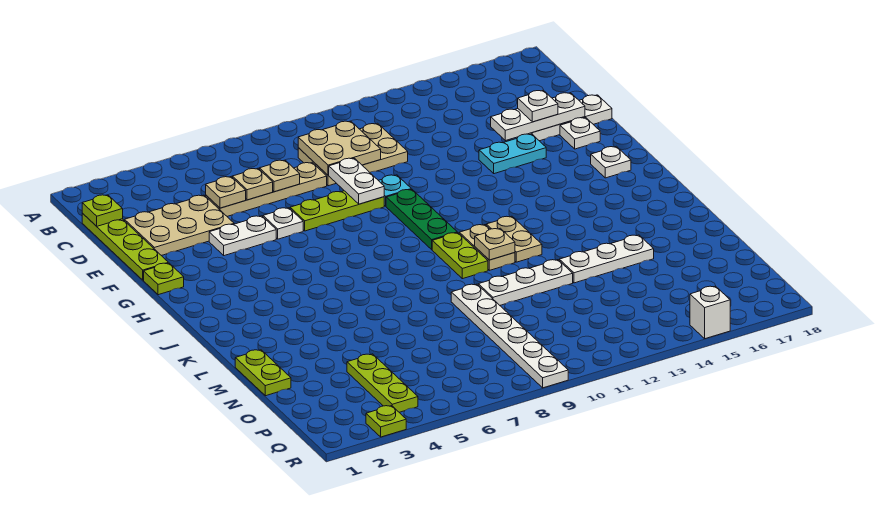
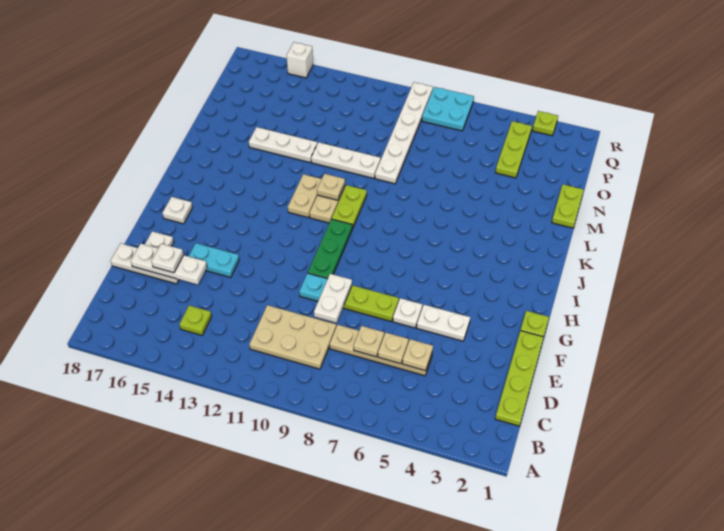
lime 1x1 plate [82,195,123,226] -> lime 1x1 plate moved to [180,306,212,335]
tan 2x2 plate [298,121,381,175] -> none
tan 2x3 plate [125,195,234,256] -> none
none -> cyan 2x2 plate [422,87,474,131]

